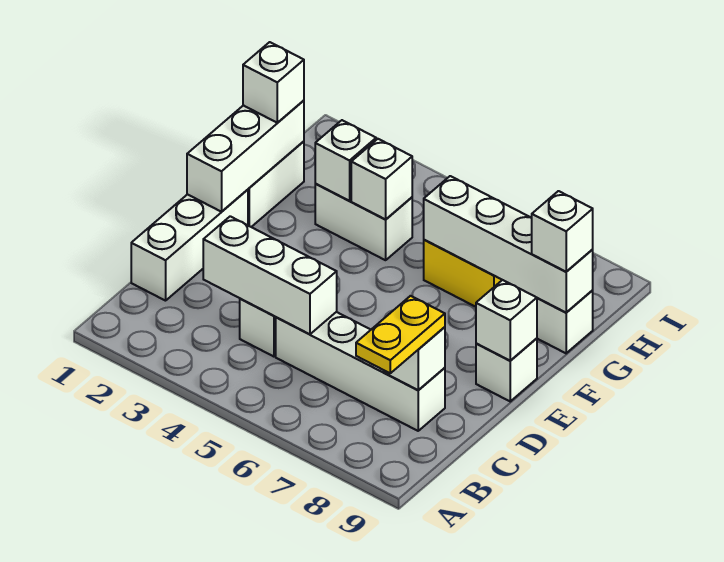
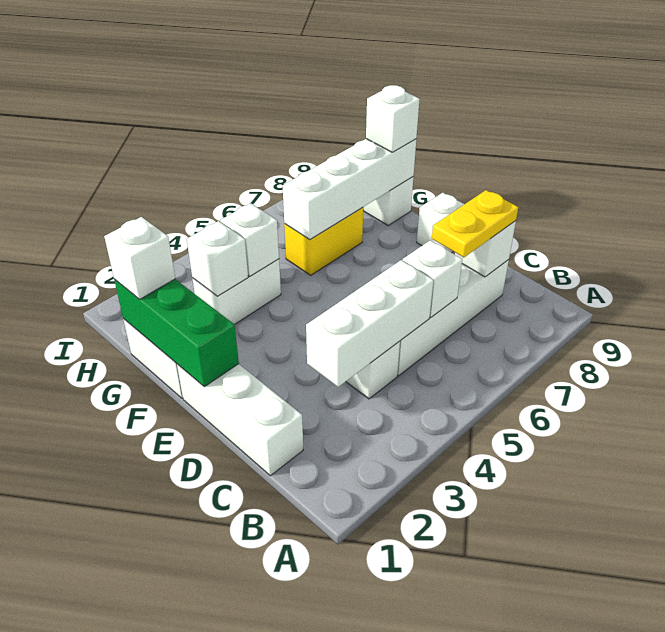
yellow 1x2 plate [356,296,445,373] -> yellow 1x2 plate turned to [432,190,518,257]
white 1x3 brick [187,100,304,212] -> green 1x3 brick [114,279,239,387]
white 1x1 brick [476,280,537,361] -> white 1x1 brick moved to [402,240,462,317]

